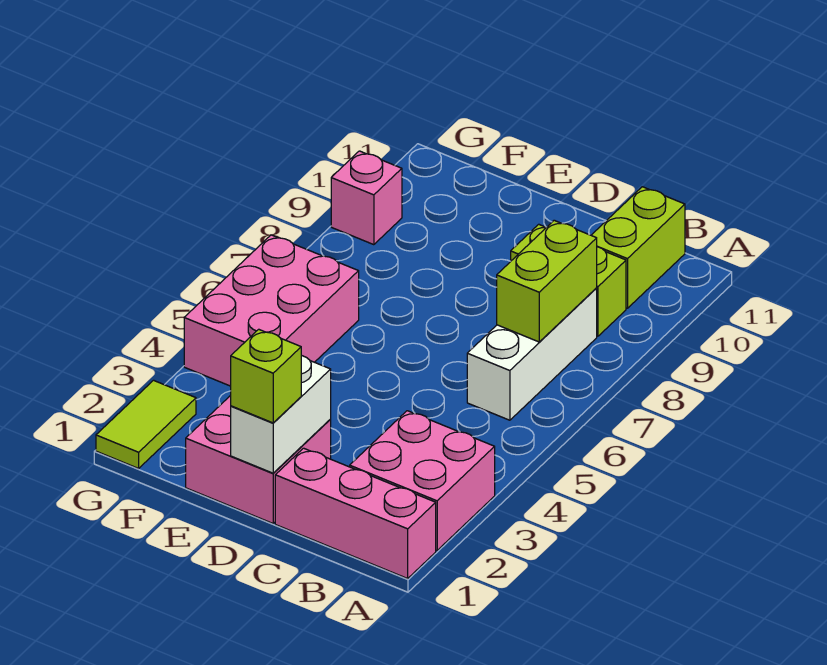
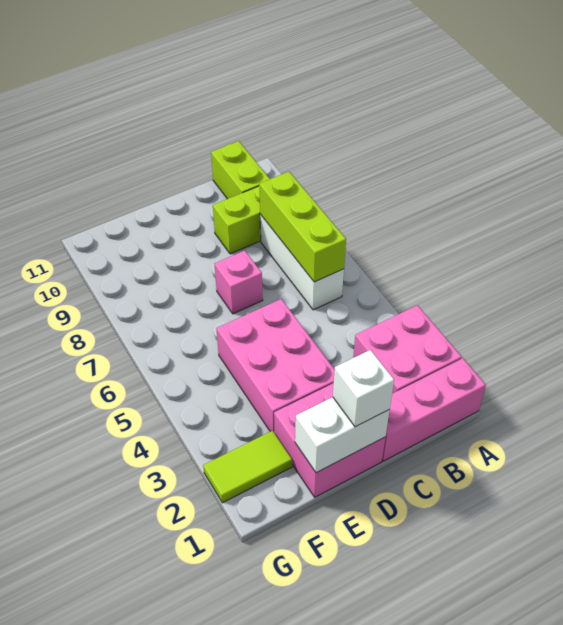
lime 1x2 brick [497,220,597,342] -> lime 1x3 brick [259,172,346,282]
white 1x2 brick [231,355,331,473] -> white 1x2 brick turned to [295,397,390,473]
lime 1x1 brick [231,329,301,423] -> white 1x1 brick [333,350,394,427]
pink 2x3 brick [184,235,359,386] -> pink 2x3 brick moved to [216,299,335,432]
lime 1x2 tile [96,380,196,468] -> lime 1x2 tile turned to [203,431,292,503]
pink 1x1 brick [331,151,402,245] -> pink 1x1 brick moved to [215,251,263,314]

